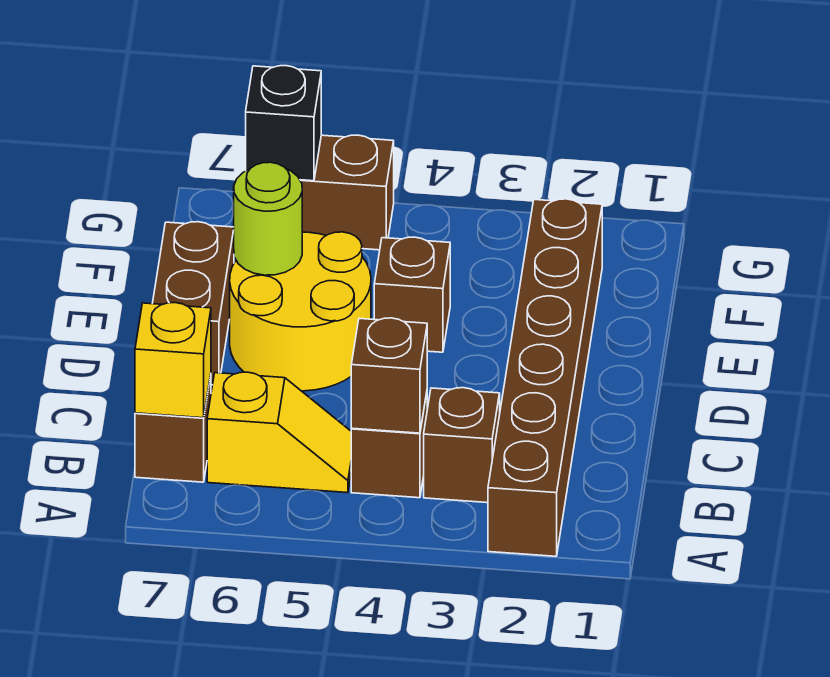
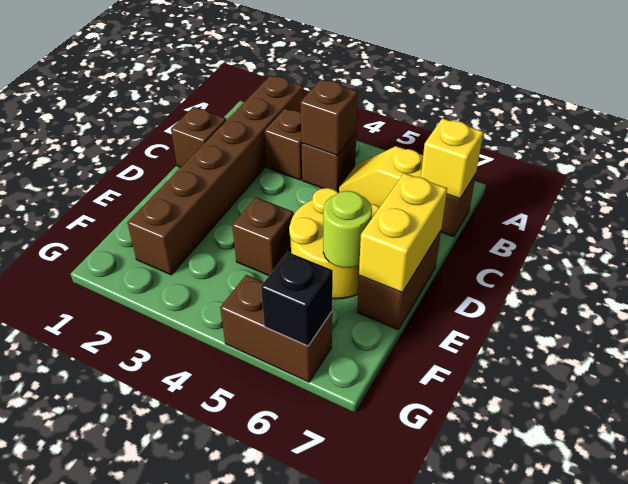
none -> brown 1x1 brick [171,107,226,167]
none -> yellow 1x2 brick [359,173,447,292]

